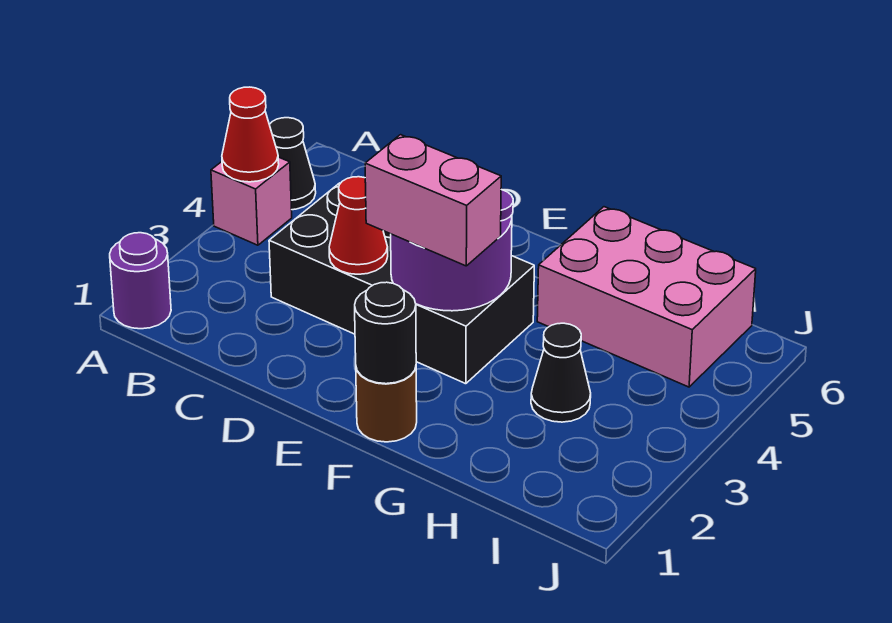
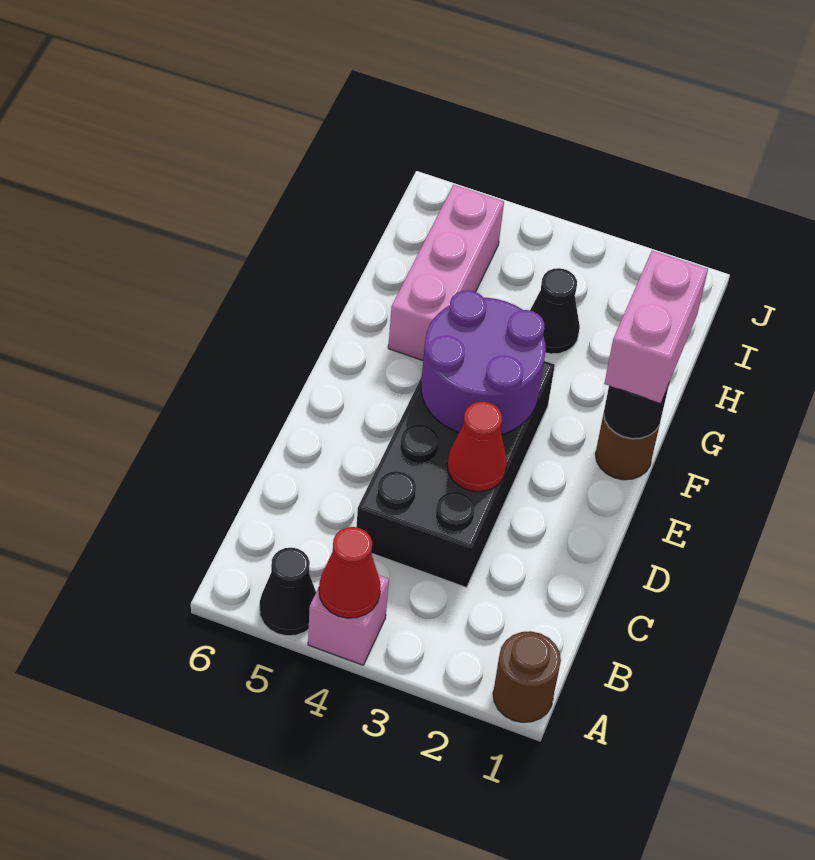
purple 1x1 round brick [110,233,171,329] -> brown 1x1 round brick [493,631,561,722]
pink 1x2 brick [365,135,501,266] -> pink 1x2 brick moved to [604,251,708,403]
pink 2x3 brick [537,207,756,387] -> pink 1x3 brick [388,185,504,360]

